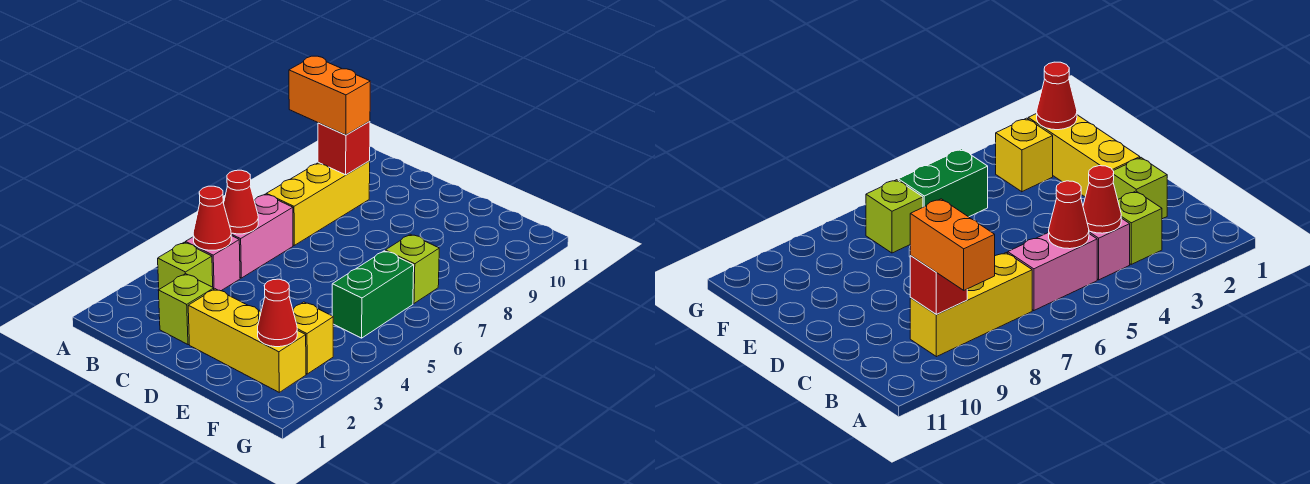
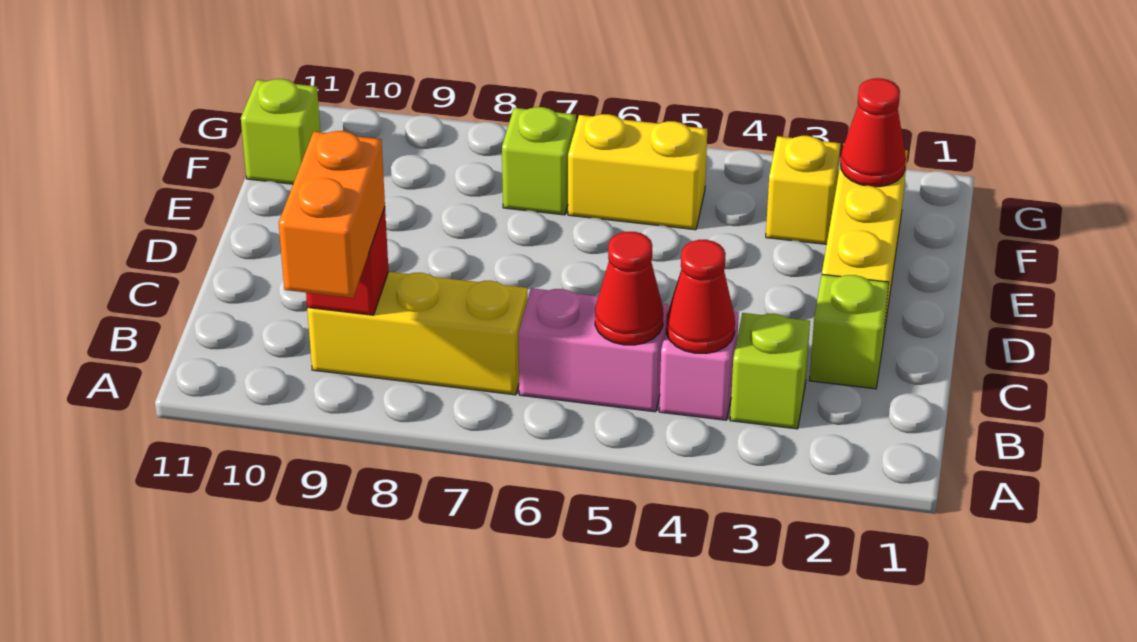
green 1x2 brick [332,251,414,338] -> yellow 1x2 brick [568,114,707,230]
none -> lime 1x1 brick [241,79,320,184]

